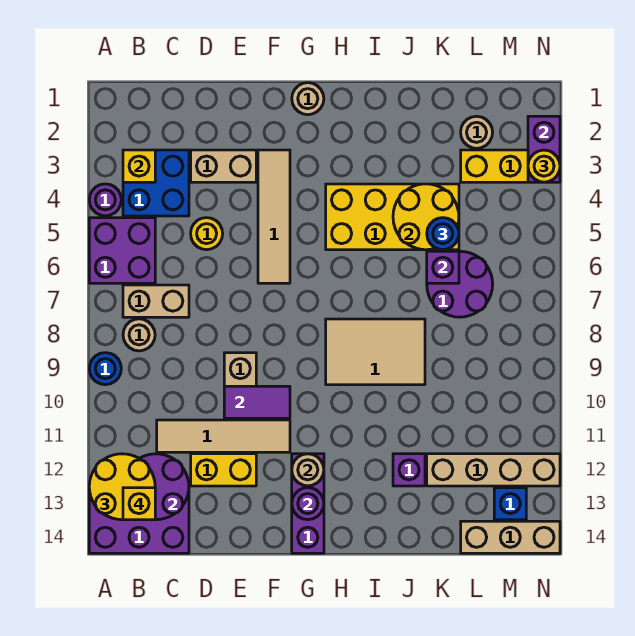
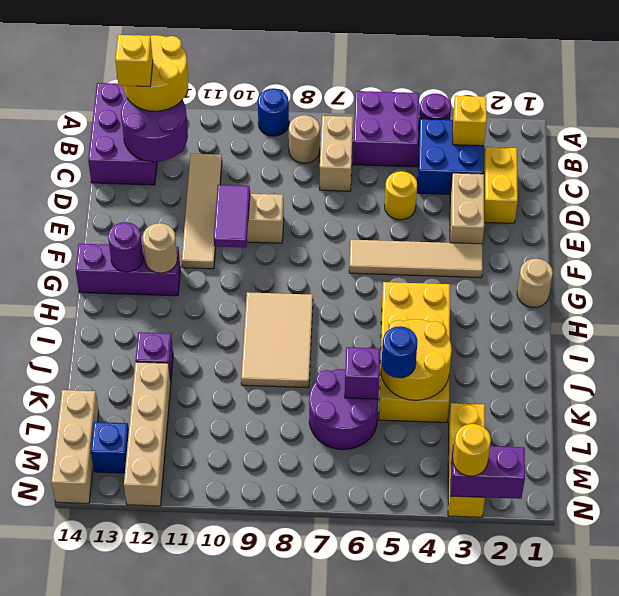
yellow 1x2 brick [191,454,256,486] -> yellow 1x2 brick moved to [484,147,518,223]
tan 1x1 round brick [461,116,493,148] -> none

